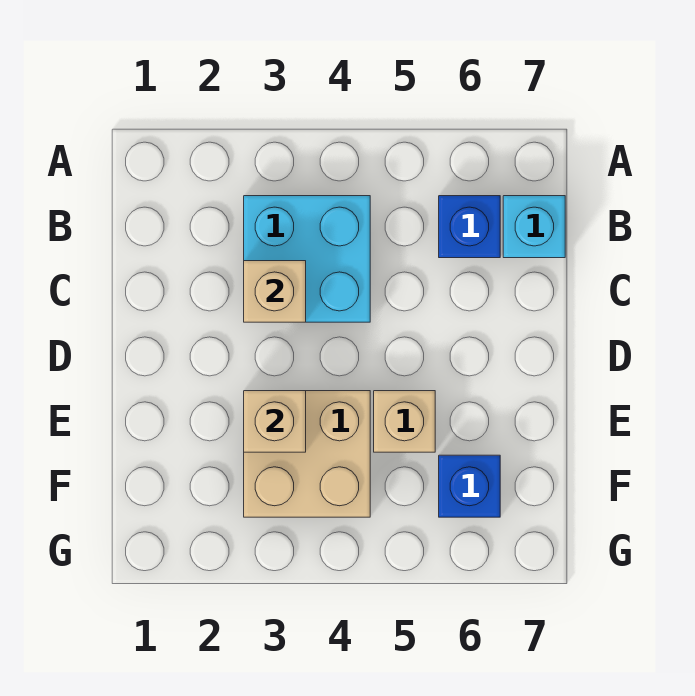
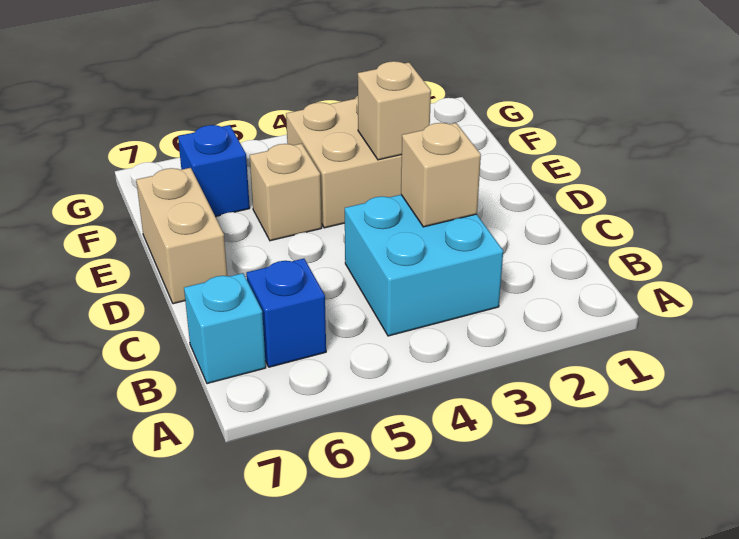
none -> tan 1x2 brick [136,168,227,304]

